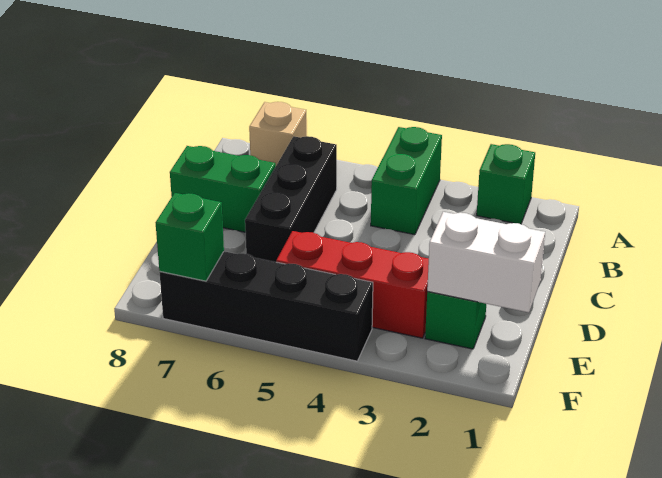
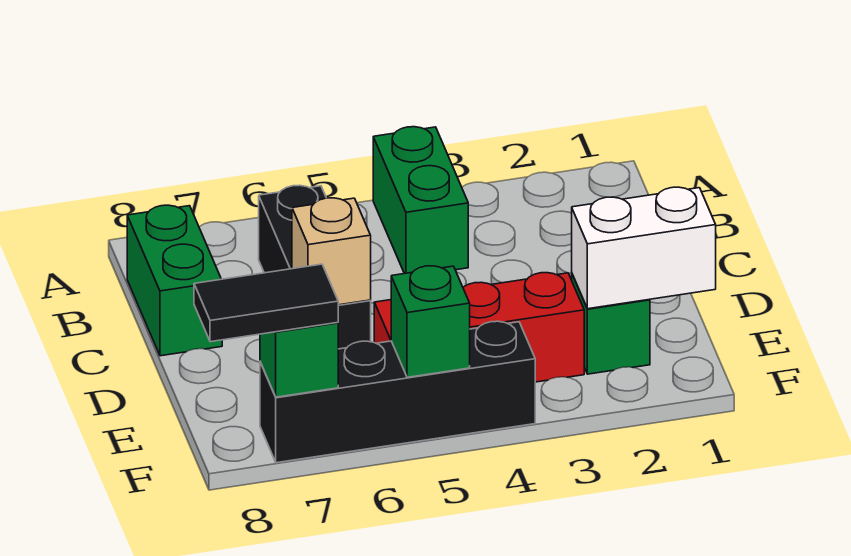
green 1x1 brick [477,144,535,224] -> green 1x1 brick moved to [391,266,470,377]
tan 1x1 brick [249,102,307,165] -> tan 1x1 brick moved to [292,198,371,305]
green 1x2 brick [170,146,276,232] -> green 1x2 brick turned to [127,205,222,356]
none -> black 1x2 tile [194,264,338,342]

